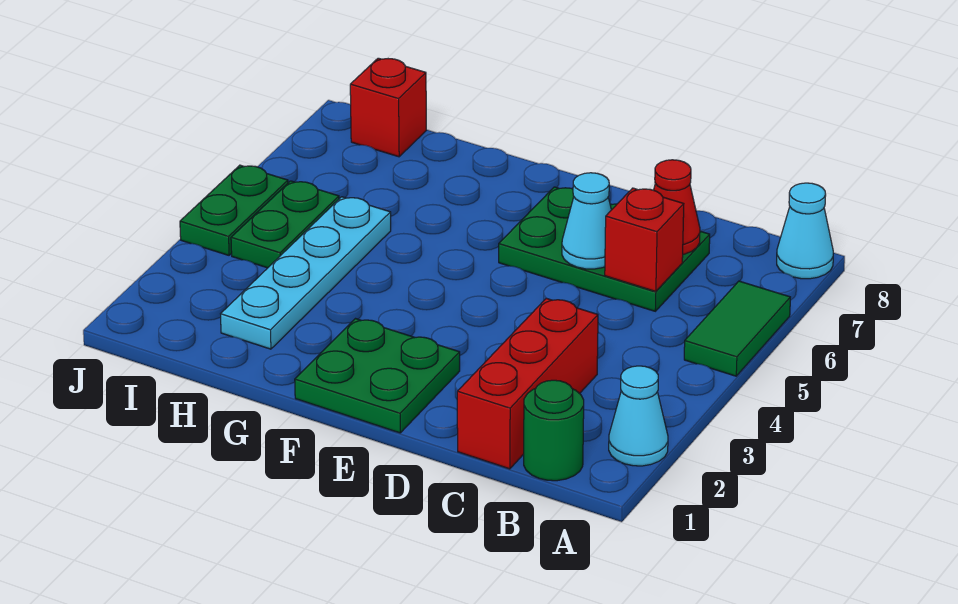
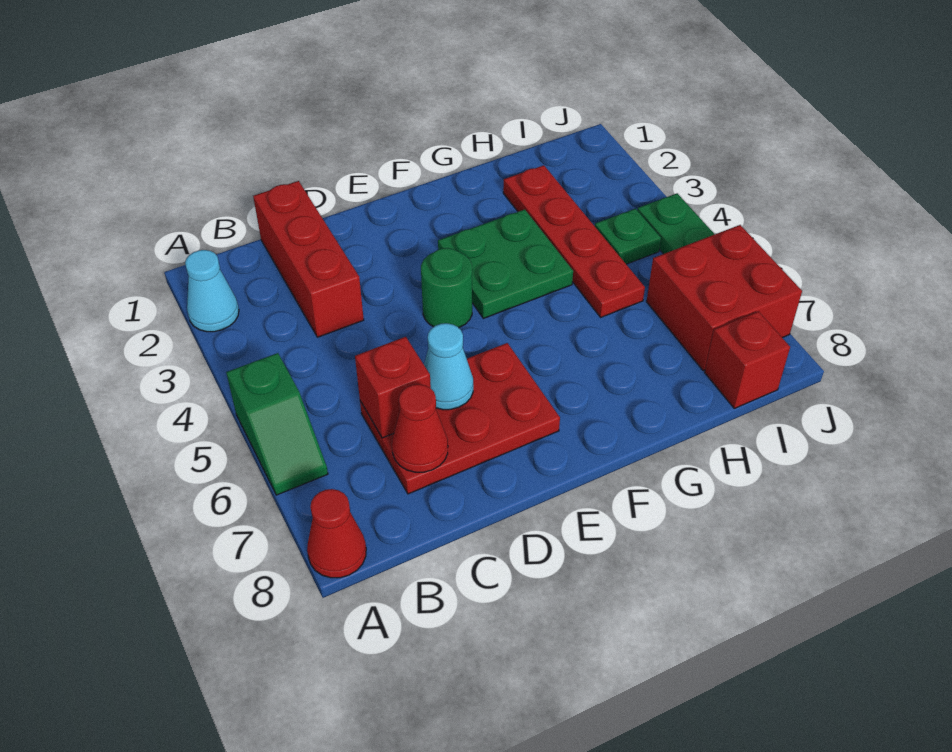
green 1x2 tile [684,281,790,376] -> green 1x2 slope [226,353,328,495]
cyan 1x1 cone [777,183,833,279] -> red 1x1 cone [307,489,366,578]
green 1x1 round brick [524,380,584,481] -> green 1x1 round brick moved to [421,248,472,328]
green 2x3 plate [499,187,710,311] -> red 2x3 plate [360,343,560,494]
green 2x2 plate [295,319,460,433] -> green 2x2 plate moved to [438,209,573,318]
cyan 1x4 plate [221,197,391,349] -> red 1x4 plate [503,165,645,317]
green 1x2 plate [231,181,339,268] -> green 1x1 plate [595,209,661,264]
none -> red 2x2 brick [646,225,802,371]

